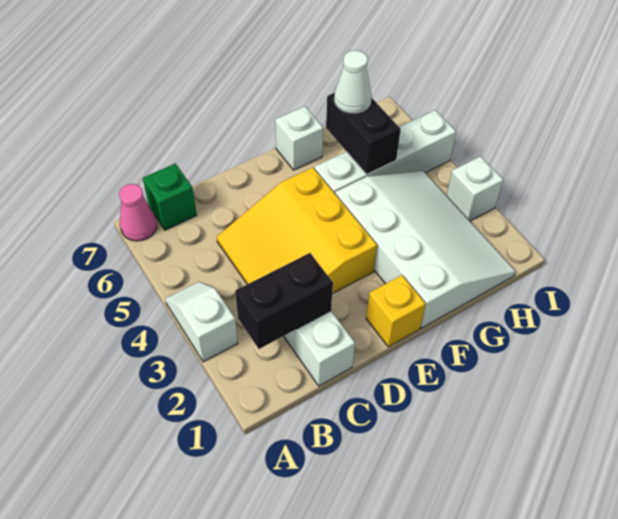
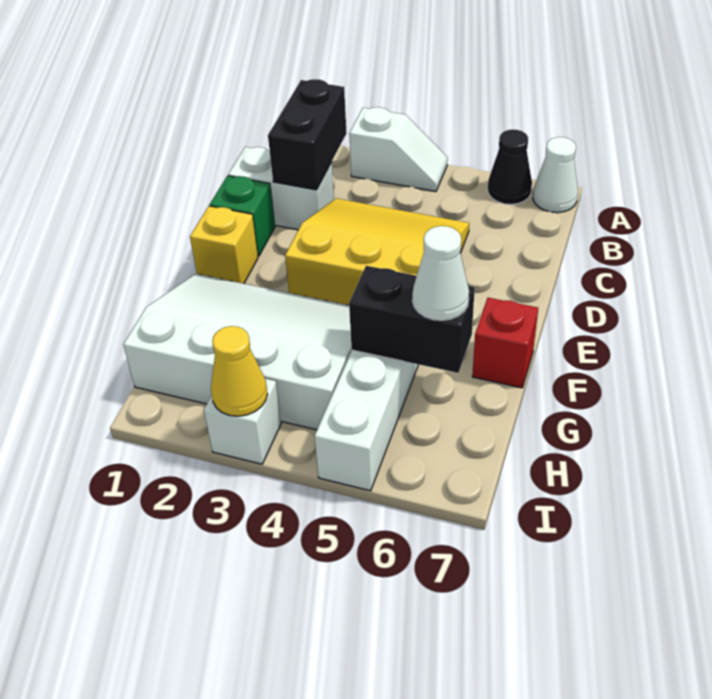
none -> black 1x1 cone [488,129,532,204]
pink 1x1 cone [119,184,157,241] -> white 1x1 cone [533,137,578,213]
green 1x1 brick [143,163,197,230] -> green 1x1 brick moved to [210,176,275,256]
white 3x4 slope [335,171,516,328] -> white 3x4 slope turned to [123,274,352,430]
white 1x1 brick [275,106,323,170] -> red 1x1 brick [472,298,538,388]
none -> yellow 1x1 cone [211,326,267,416]

